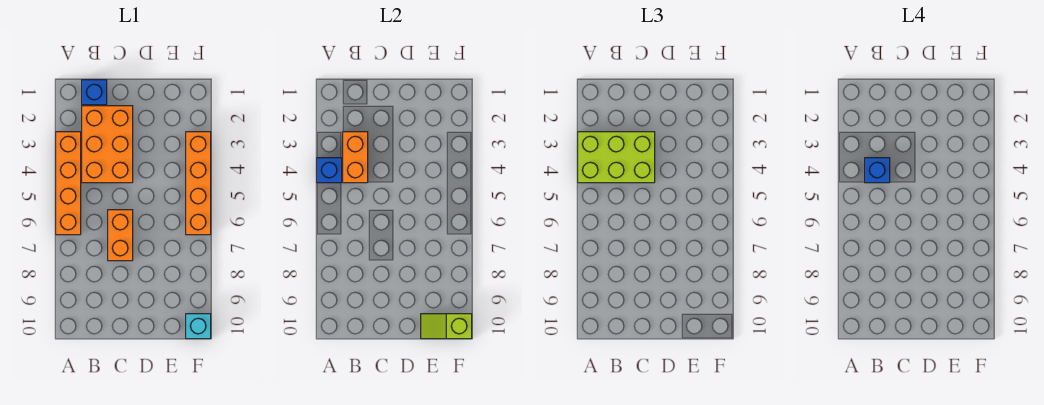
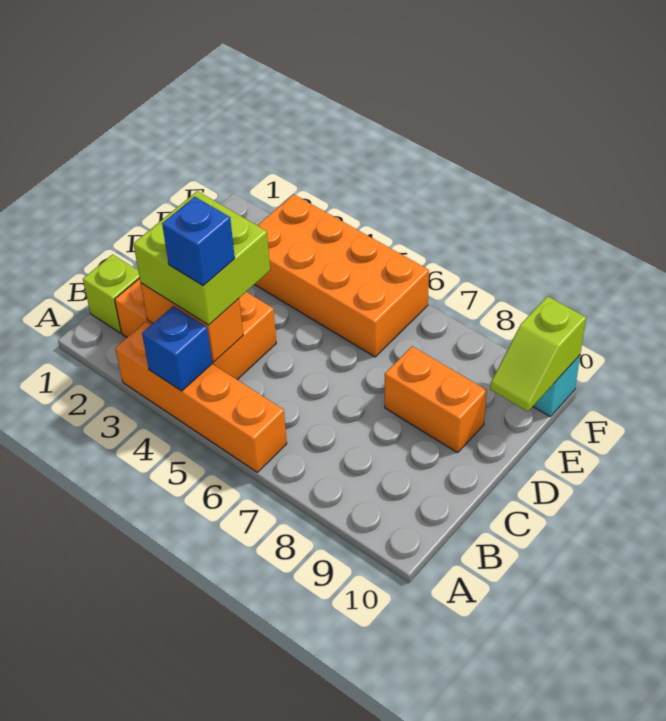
lime 2x3 brick [578,132,655,183] -> lime 2x2 brick [134,191,270,325]
blue 1x1 brick [82,80,107,105] -> lime 1x1 brick [83,255,140,333]
orange 1x2 brick [108,210,133,261] -> orange 1x2 brick moved to [385,346,487,453]
orange 1x4 brick [186,132,211,235] -> orange 2x4 brick [254,194,429,357]

